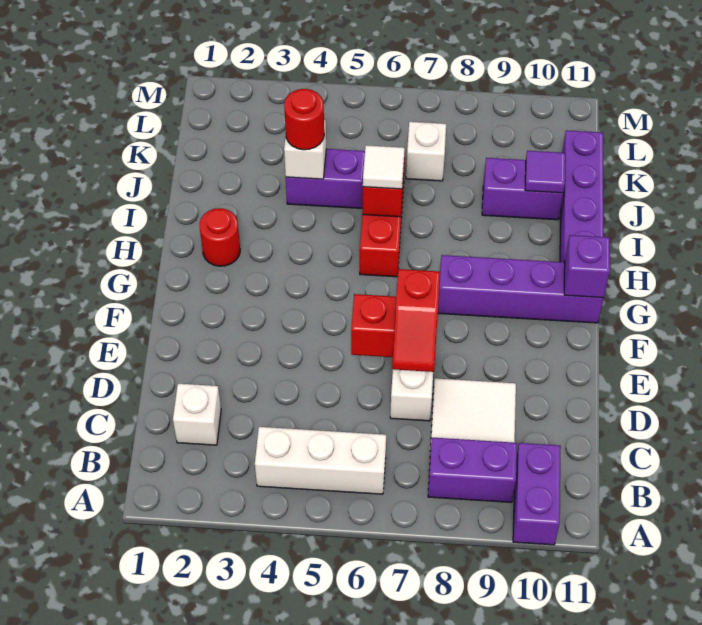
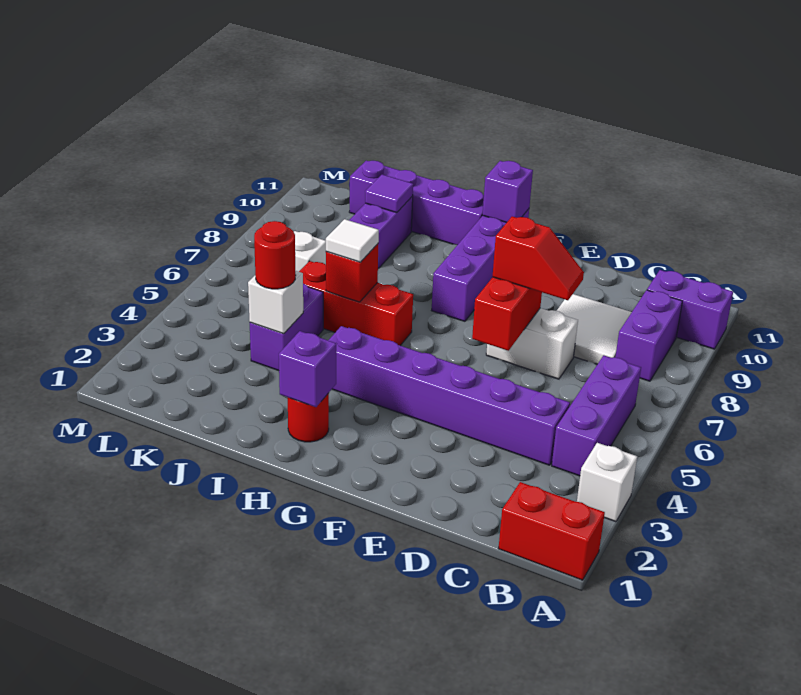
none -> red 1x2 brick [498,482,605,580]
white 1x3 brick [255,427,386,494] -> purple 1x3 brick [552,355,641,476]
white 1x1 brick [173,384,221,445] -> white 1x1 brick moved to [577,443,637,522]
none -> purple 1x6 brick [328,326,570,465]
none -> purple 1x1 brick [279,331,336,407]

